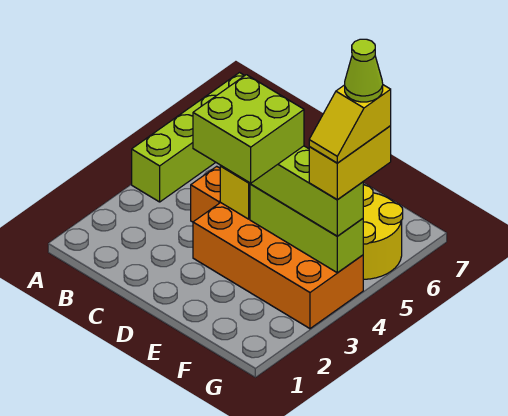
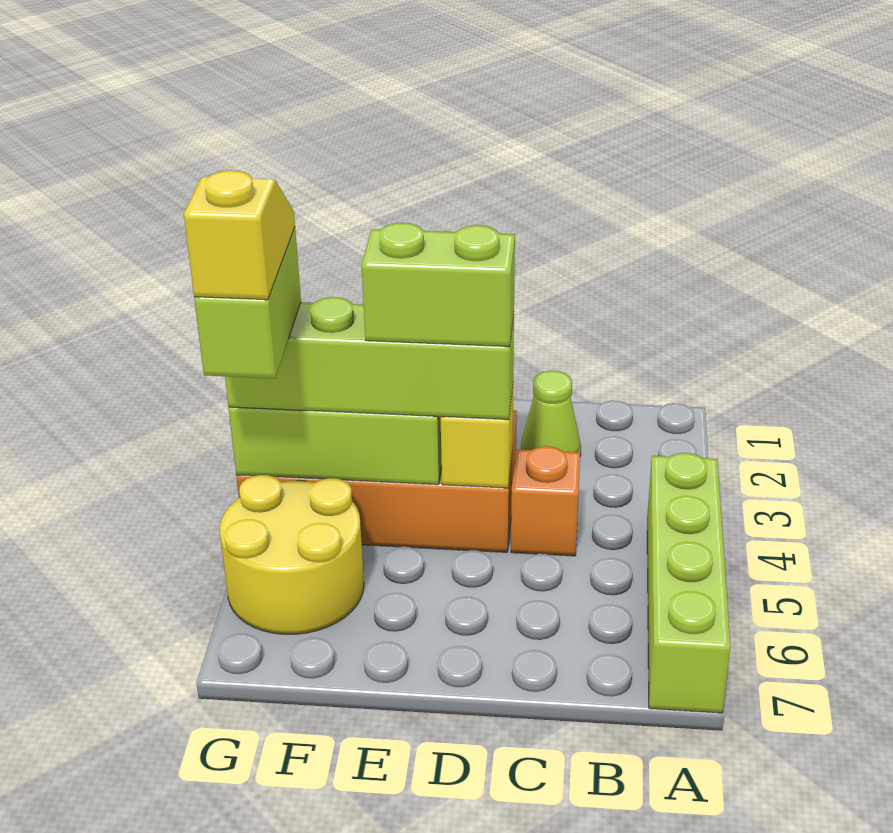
lime 2x2 brick [193,75,304,183] -> lime 1x2 brick [361,223,515,347]
yellow 1x2 brick [309,126,391,200] -> lime 1x2 brick [194,227,301,378]
lime 1x1 cone [345,39,383,102] -> lime 1x1 cone moved to [521,371,581,456]

